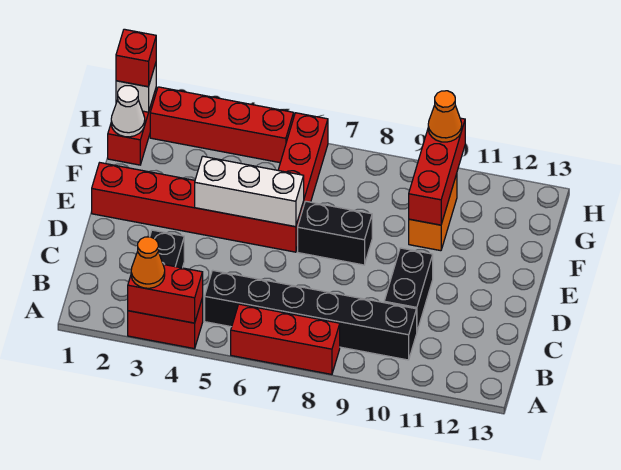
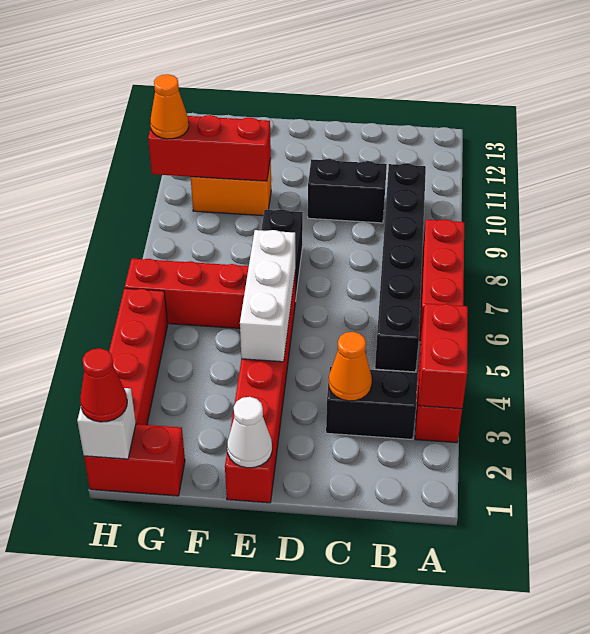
orange 1x1 cone [131,237,165,288] -> orange 1x1 cone moved to [329,332,372,401]
white 1x1 cone [111,86,145,137] -> white 1x1 cone moved to [227,397,272,468]
red 1x1 brick [116,29,156,87] -> red 1x1 cone [80,348,127,422]

